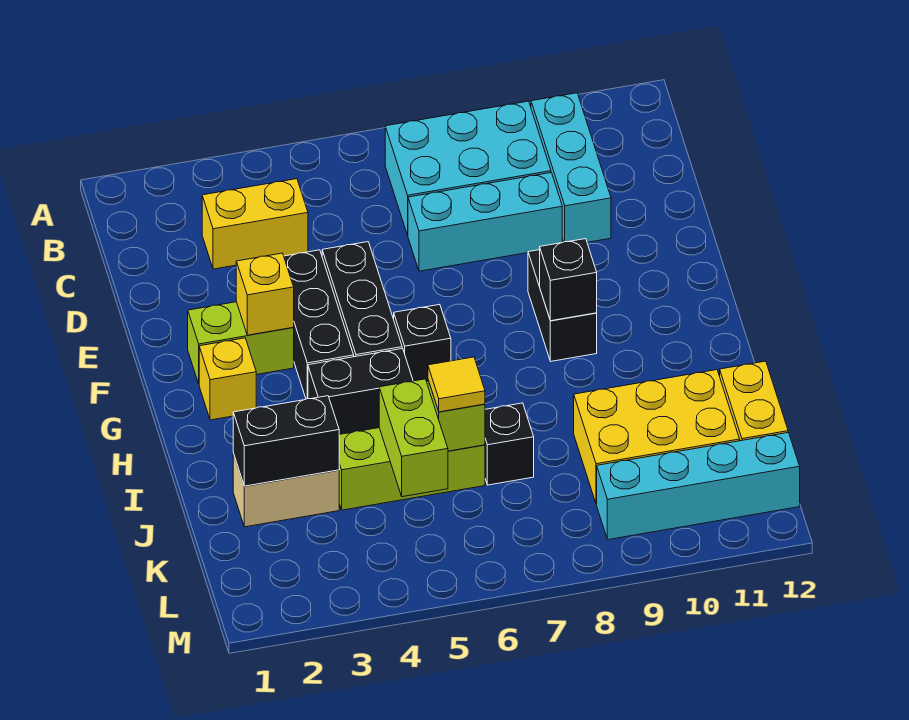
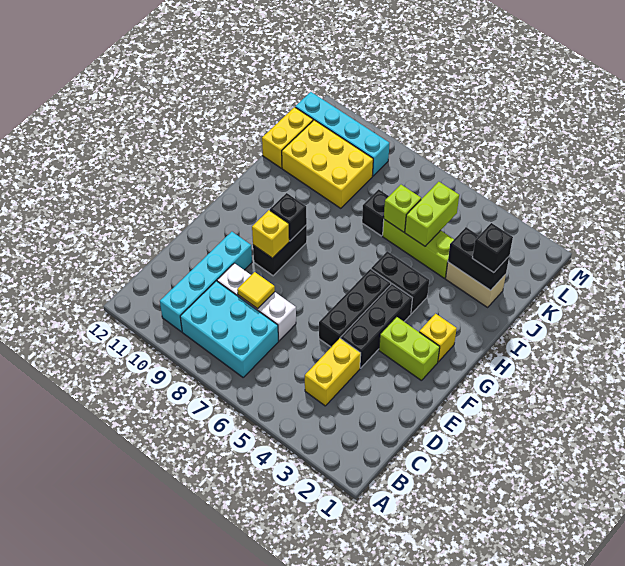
cyan 1x3 brick [531,93,611,242] -> cyan 1x4 brick [160,232,252,332]
yellow 1x2 brick [202,179,308,269] -> yellow 1x2 brick turned to [305,338,361,406]
cyan 1x3 brick [408,173,562,271] -> white 1x3 brick [217,263,296,341]
yellow 1x1 brick [236,253,294,335] -> yellow 1x1 brick moved to [252,210,289,258]
black 1x1 brick [394,304,451,383] -> black 1x1 brick moved to [473,223,513,273]
yellow 1x1 tile [428,357,485,412] -> yellow 1x1 tile moved to [237,272,275,309]

